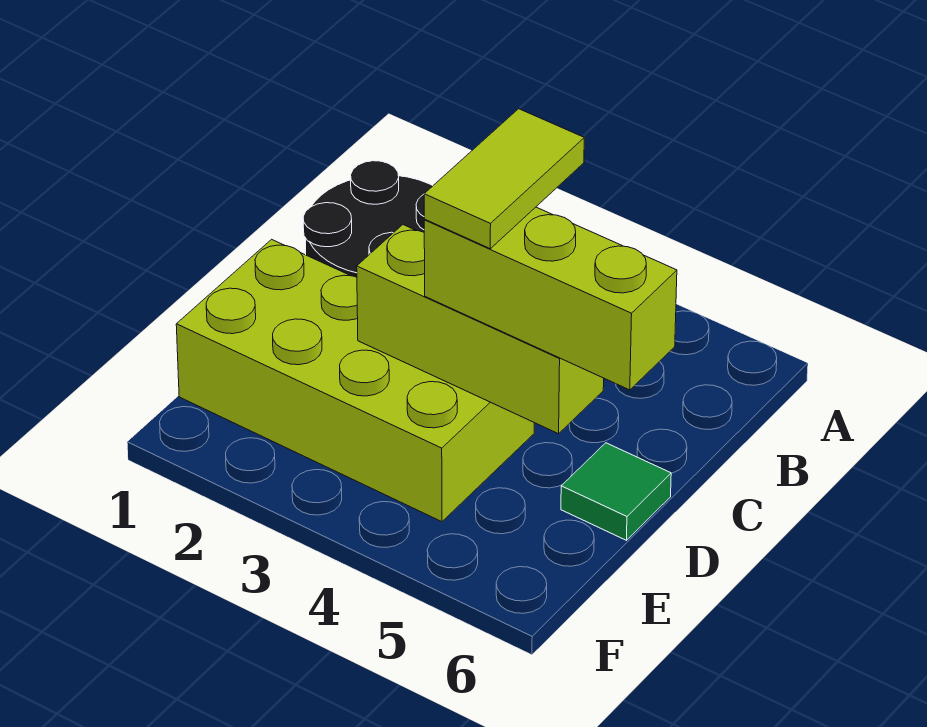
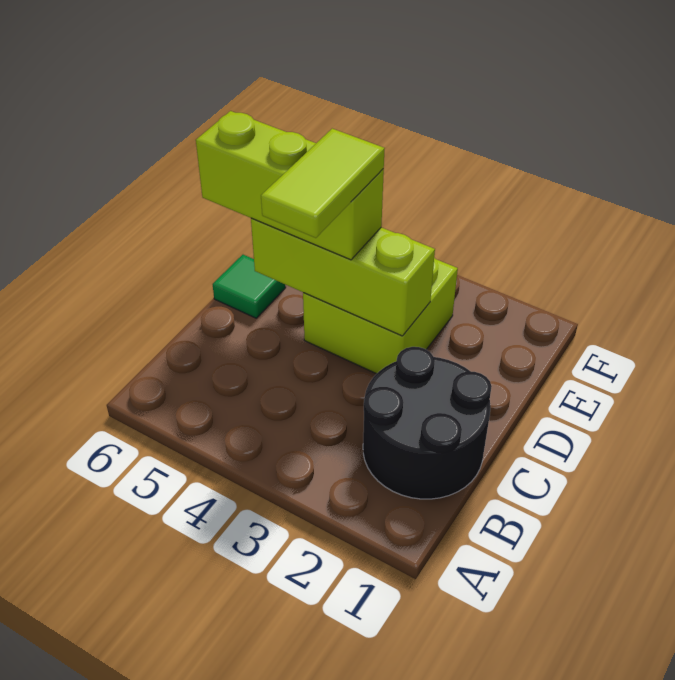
lime 2x4 brick [176,239,534,522] -> lime 2x2 brick [303,258,458,374]

